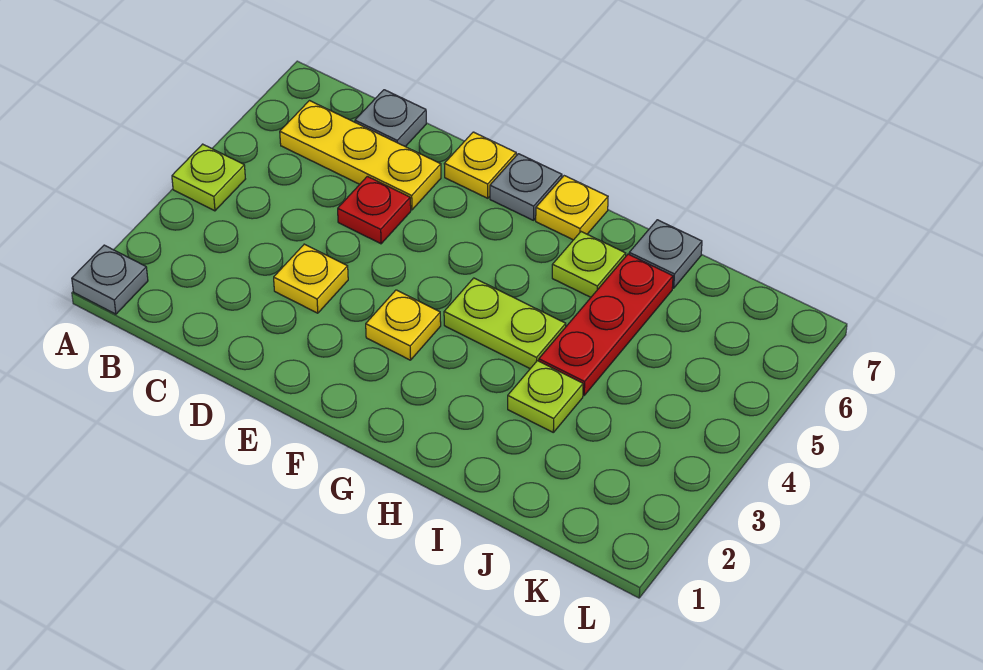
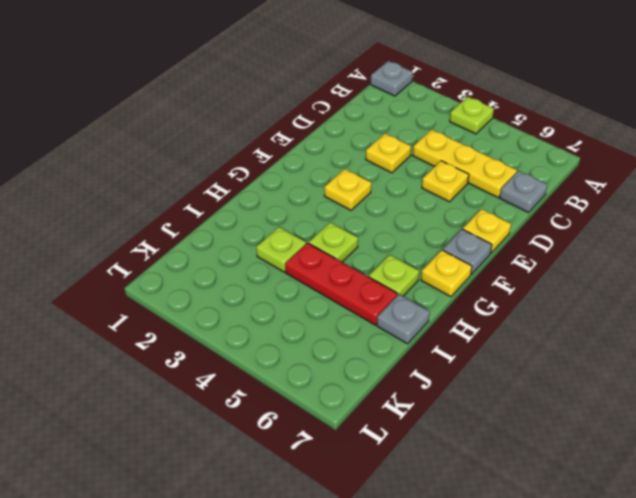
yellow 1x3 plate [280,101,441,210] -> yellow 1x3 plate turned to [413,130,517,197]
red 1x1 plate [338,176,411,244] -> yellow 1x1 plate [422,161,469,202]
lime 1x2 plate [444,278,566,369] -> lime 1x1 plate [309,222,358,262]

